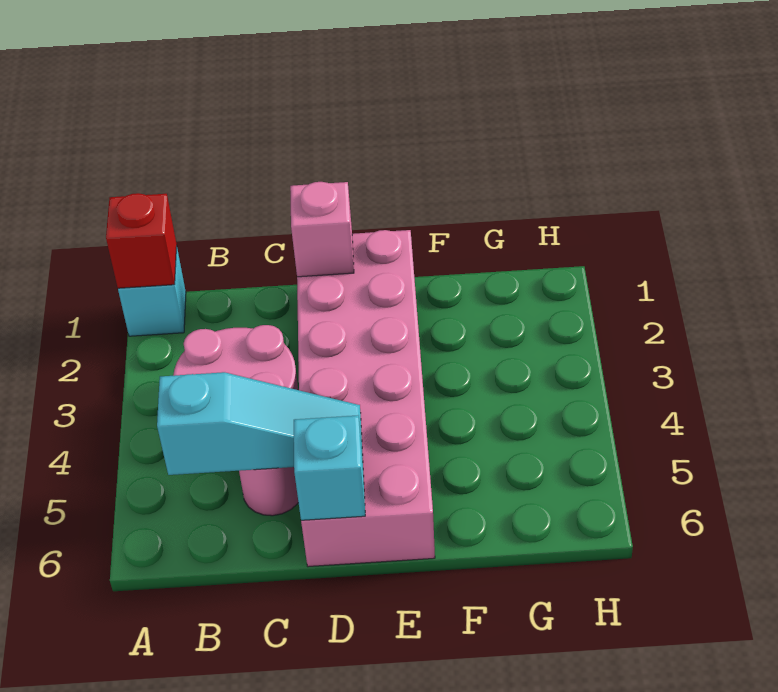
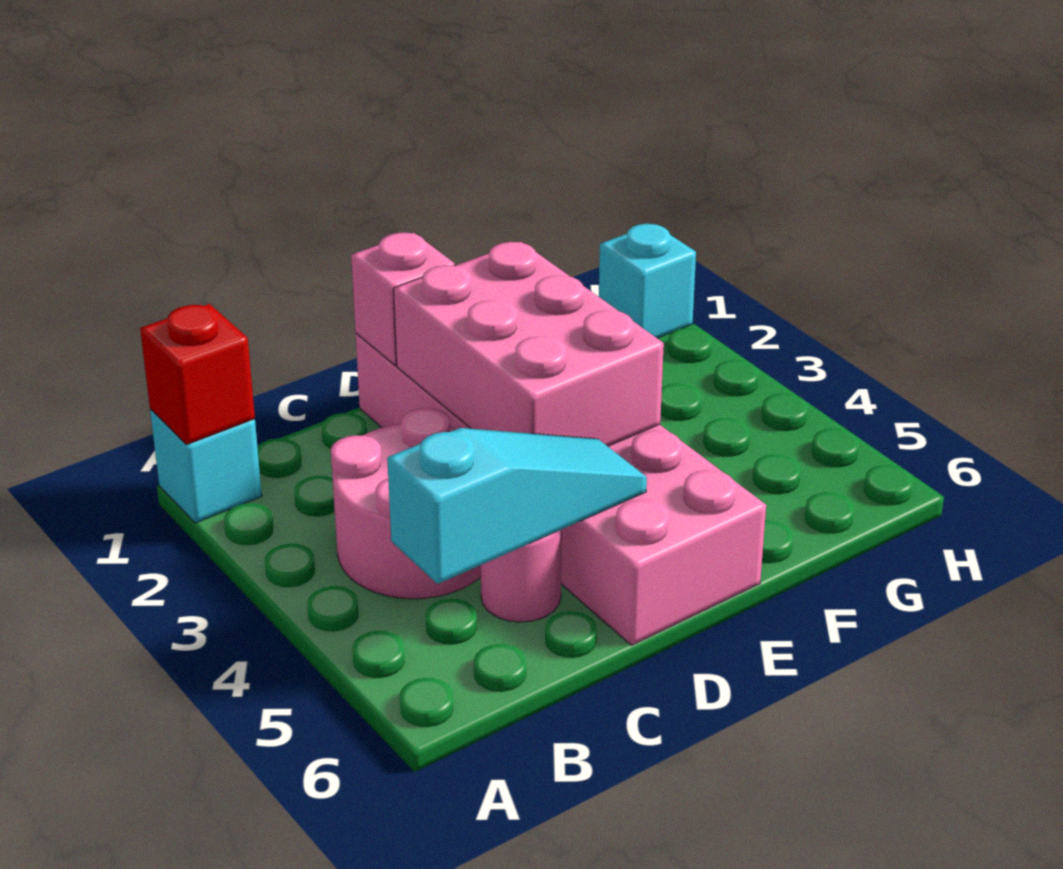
none -> pink 2x3 brick [394,242,664,446]
cyan 1x1 brick [294,415,365,520] -> cyan 1x1 brick moved to [599,224,696,338]

